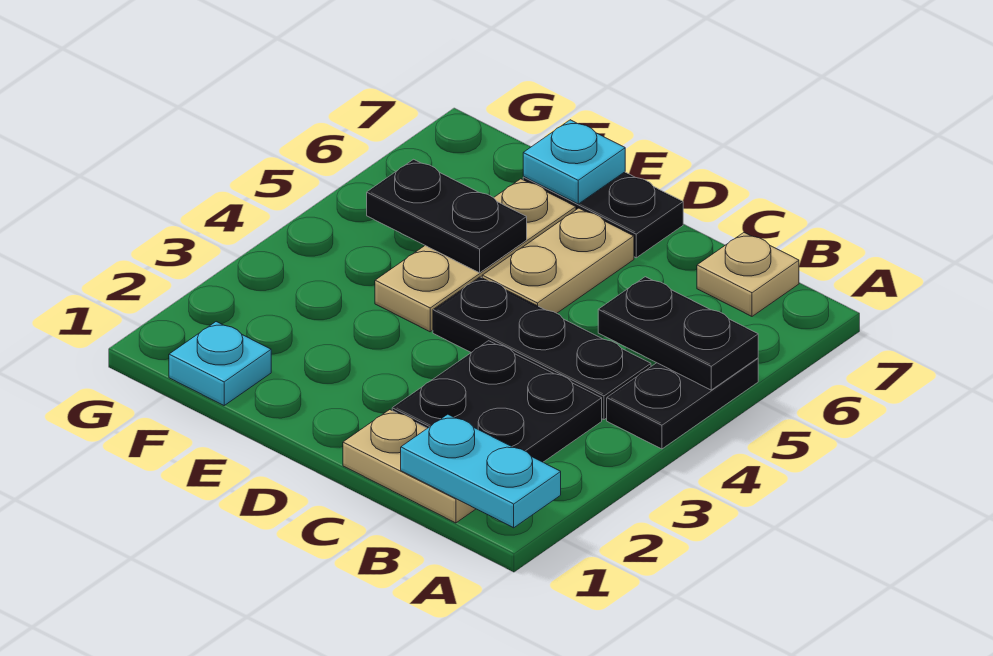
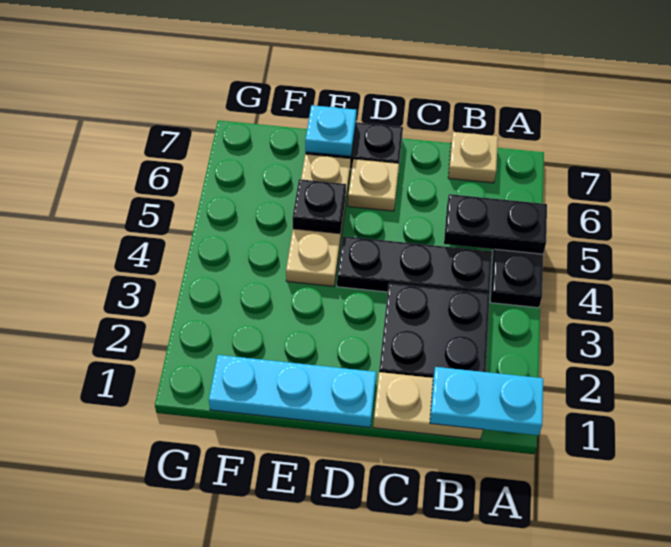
tan 1x2 plate [482,208,634,313] -> tan 1x1 plate [348,159,399,211]
black 1x2 plate [367,159,527,273] -> black 1x1 plate [293,179,346,234]
cyan 1x1 plate [169,322,271,405] -> cyan 1x3 plate [209,355,376,427]

